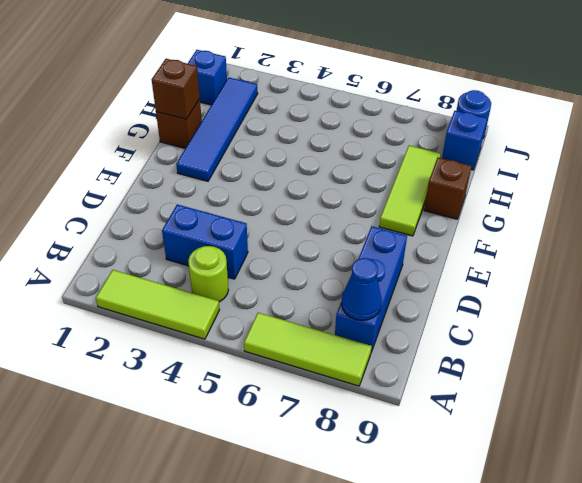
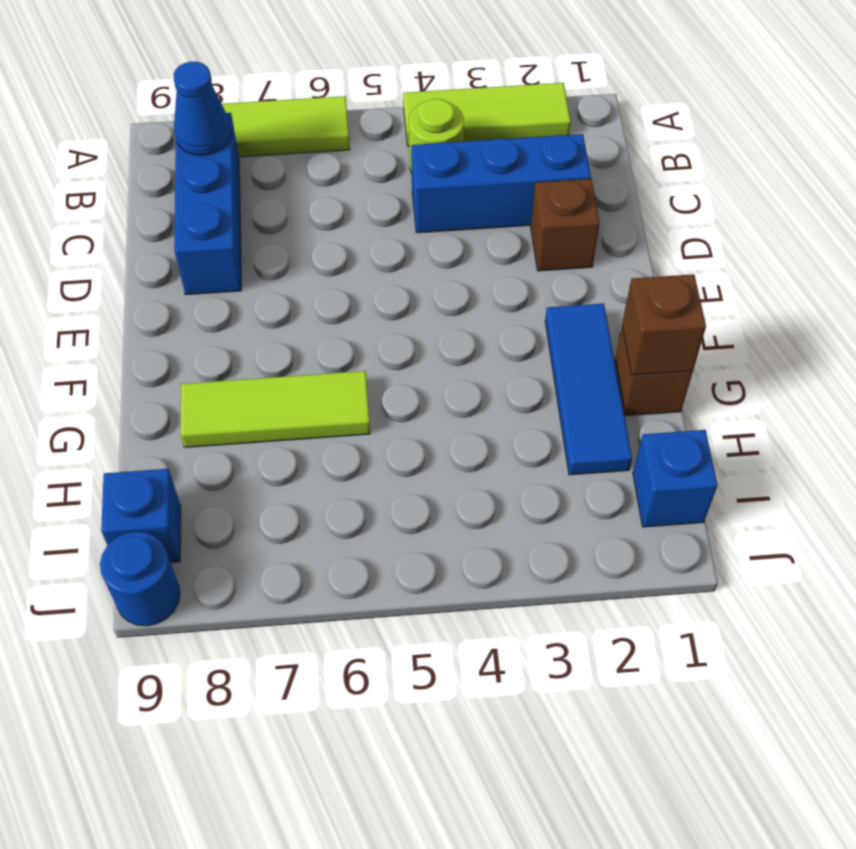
blue 1x2 brick [162,204,248,279] -> blue 1x3 brick [411,134,591,233]
blue 1x4 tile [176,77,258,181] -> blue 1x3 tile [545,303,632,475]
lime 1x3 tile [379,146,441,236] -> lime 1x3 tile turned to [181,371,370,447]
brown 1x1 brick [424,158,471,219] -> brown 1x1 brick moved to [531,179,600,271]

